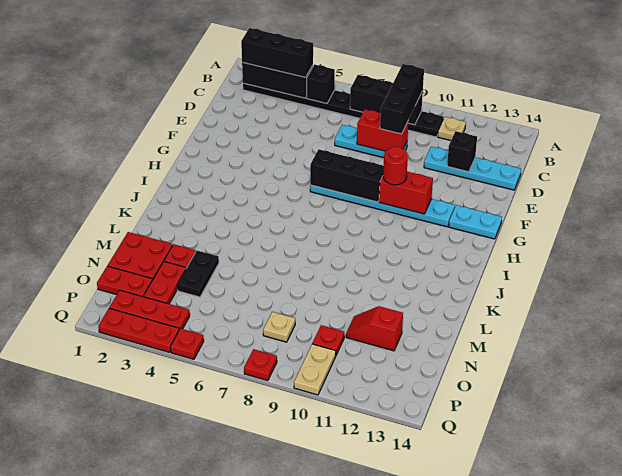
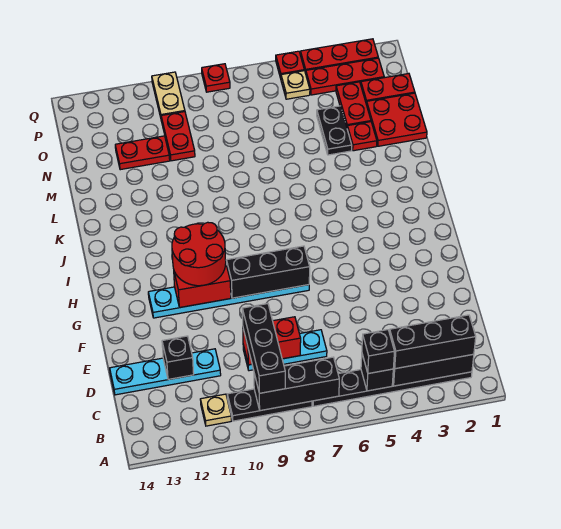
none -> black 1x1 brick [362,330,395,374]
red 1x1 round brick [383,147,408,185] -> red 2x2 round brick [172,222,226,286]
cyan 1x2 plate [449,205,502,239] -> none
red 1x2 slope [346,306,403,351] -> red 1x2 plate [115,136,170,170]
tan 1x1 plate [263,312,295,342] -> tan 1x1 plate moved to [281,71,310,99]
red 1x1 plate [312,325,344,355] -> red 1x2 plate [161,112,195,161]

